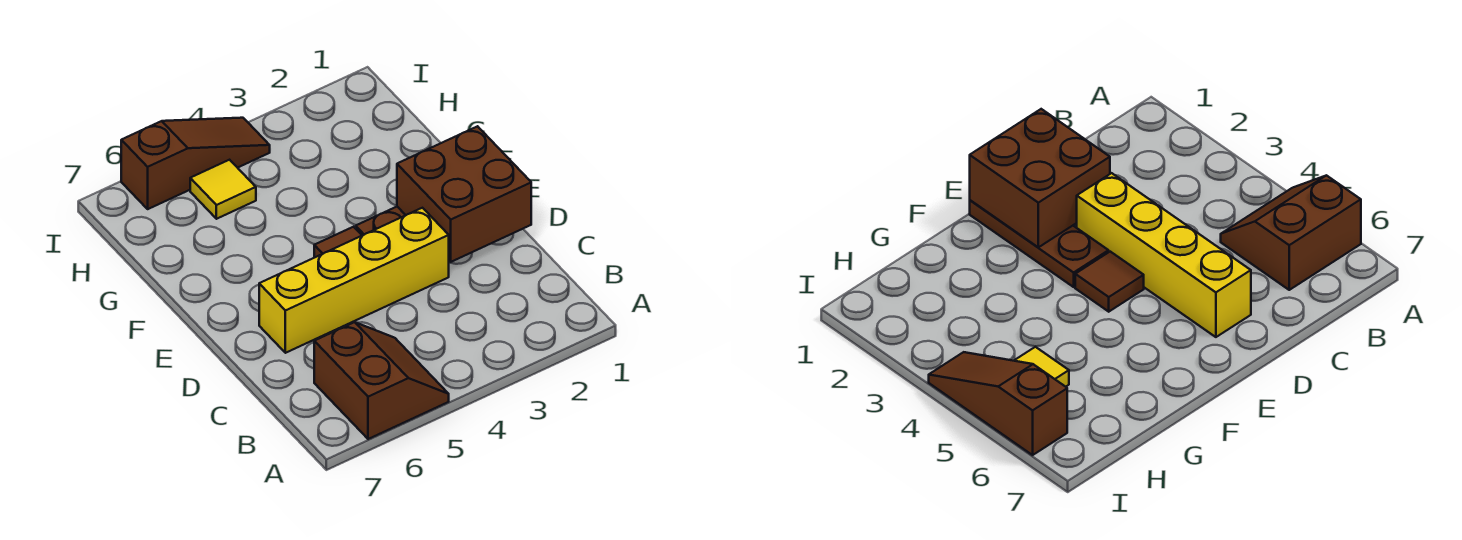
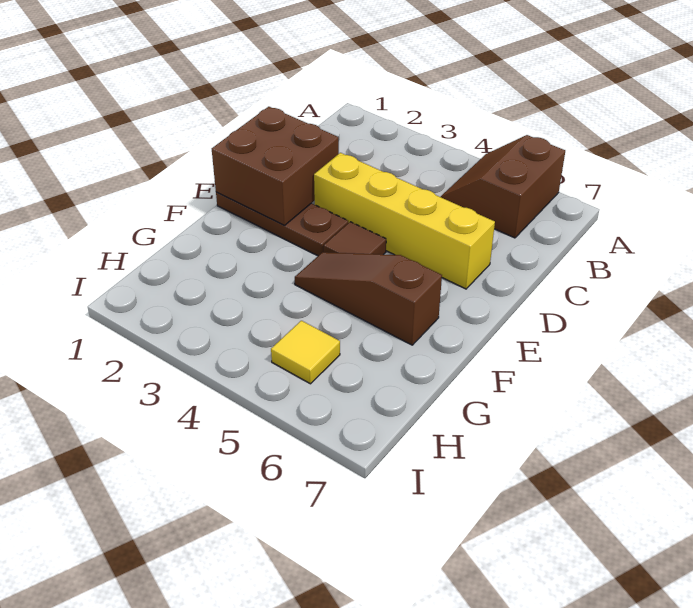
brown 1x3 slope [121,118,270,209] -> brown 1x3 slope moved to [295,252,442,345]

